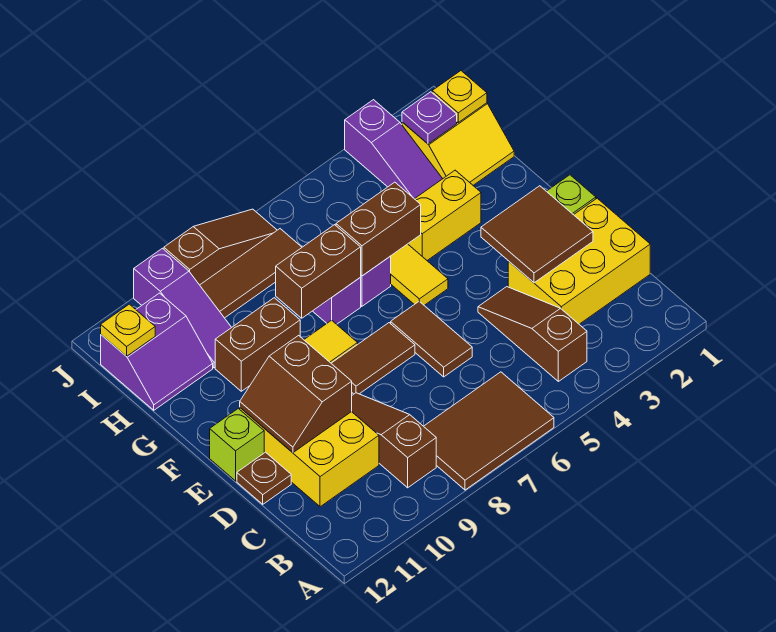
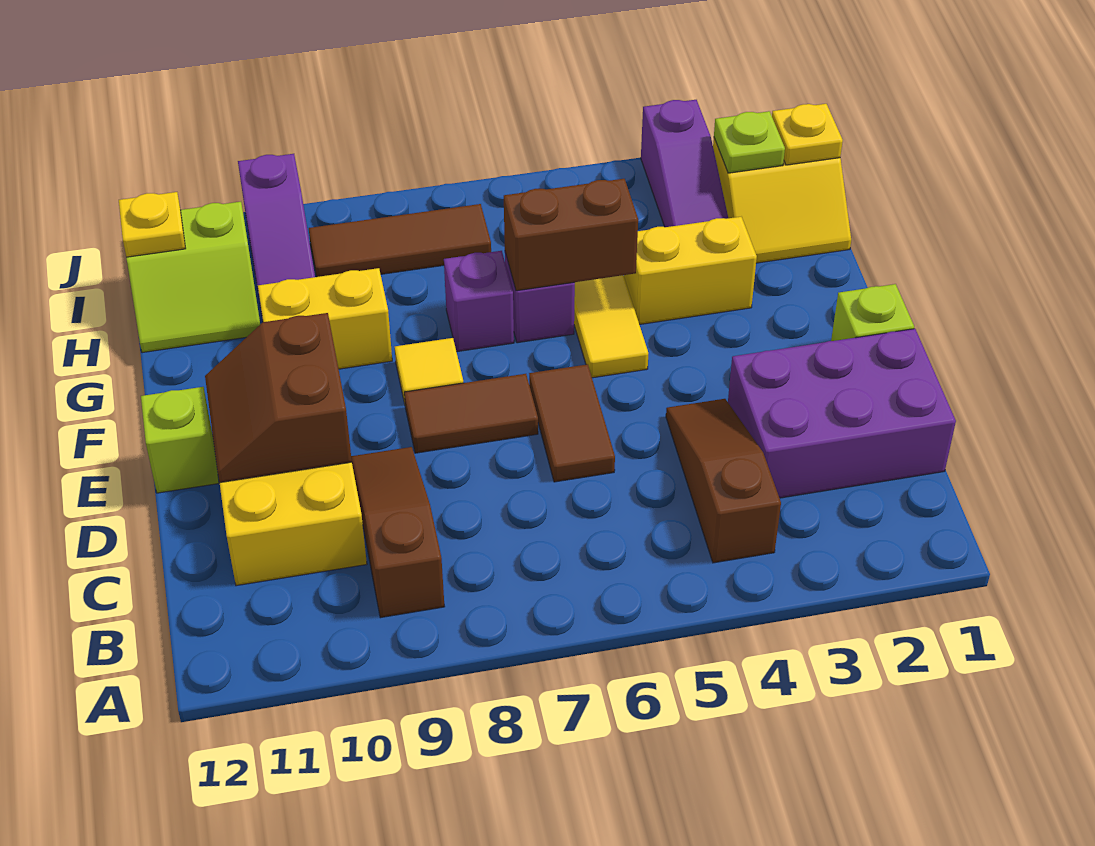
brown 2x3 tile [424,372,554,490] -> none
yellow 2x3 brick [508,198,650,324] -> purple 2x3 brick [728,329,956,498]
brown 2x2 tile [481,186,593,283] -> none
brown 1x1 plate [237,452,291,504] -> none
brown 1x2 brick [276,225,361,318] -> none
brown 1x2 brick [215,298,300,391] -> yellow 1x2 brick [258,268,392,369]
purple 2x2 slope [101,293,213,410] -> lime 2x2 slope [126,202,260,353]
purple 1x1 plate [402,92,457,144] -> lime 1x1 plate [714,111,785,173]
brown 1x3 slope [164,209,277,285] -> none

